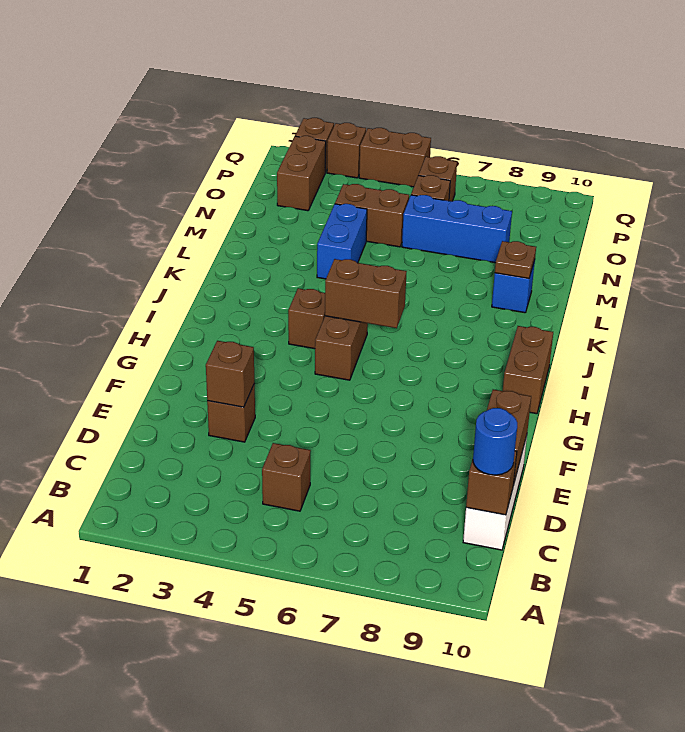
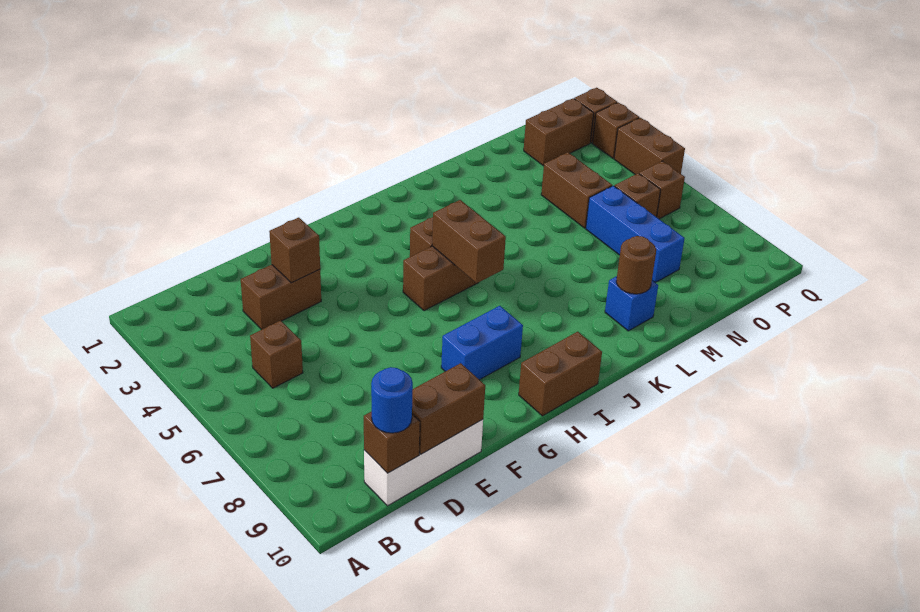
brown 1x1 brick [207,383,255,442] -> brown 1x2 brick [241,265,321,330]
blue 1x2 brick [317,204,367,279] -> blue 1x2 brick moved to [441,306,523,380]
brown 1x1 plate [495,241,536,279] -> brown 1x1 round brick [616,236,656,294]

